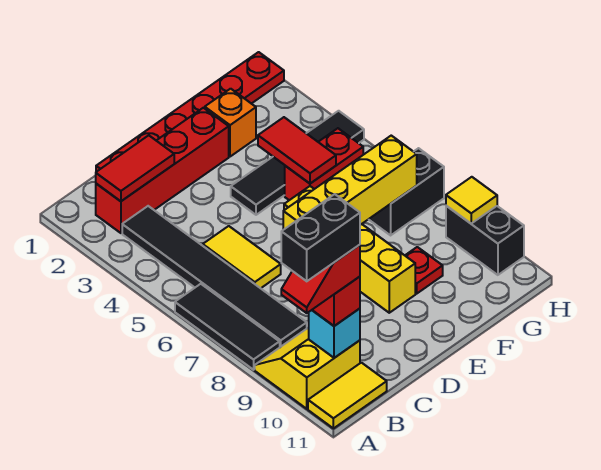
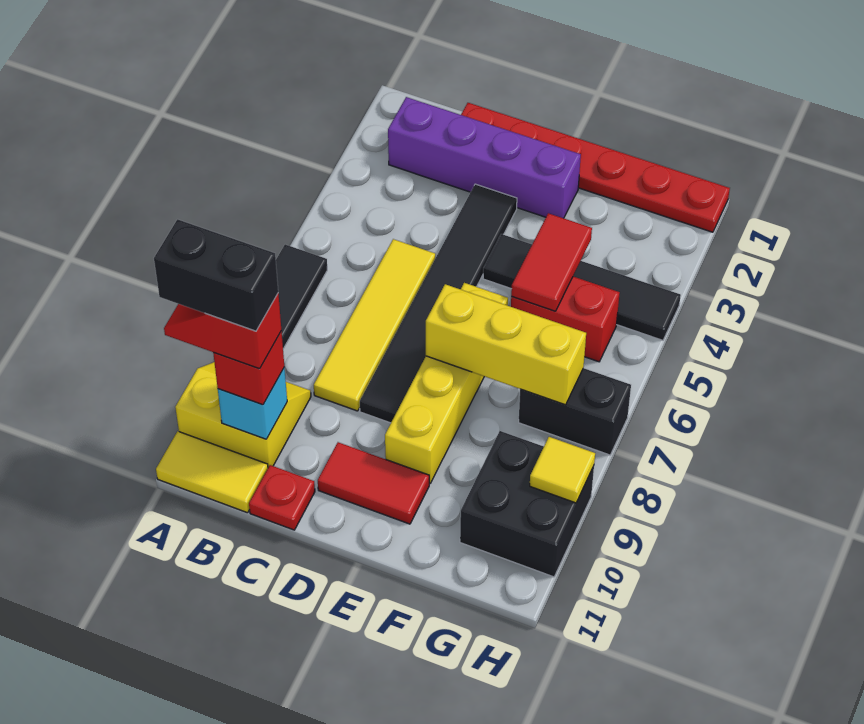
red 1x4 brick [96,108,229,233] -> purple 1x4 brick [388,97,581,218]
red 1x2 tile [96,135,174,201] -> red 1x2 tile moved to [318,442,429,524]
black 1x6 tile [122,206,307,347] -> black 1x6 tile moved to [360,184,517,423]
yellow 1x2 tile [203,226,281,288] -> yellow 1x4 tile [314,239,435,411]
yellow 1x4 brick [283,136,417,230] -> yellow 1x3 brick [426,284,586,405]
orange 1x1 brick [205,89,256,157] -> none
red 1x1 plate [405,247,443,294] -> red 1x1 plate moved to [249,465,315,530]
black 1x2 brick [446,206,524,275] -> black 2x2 brick [460,431,594,577]

